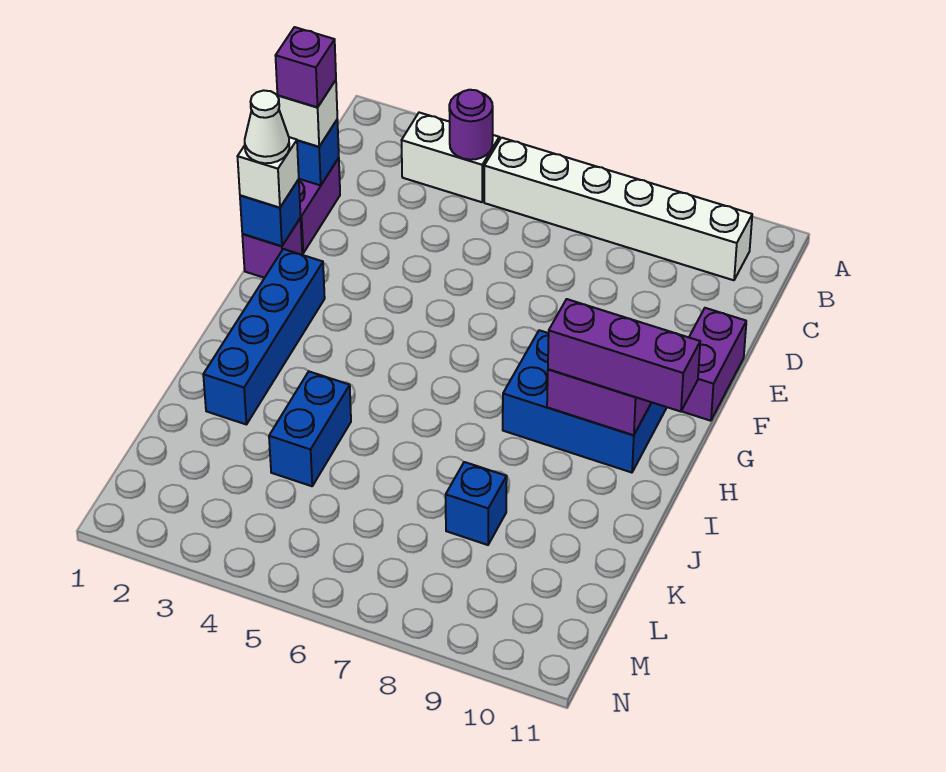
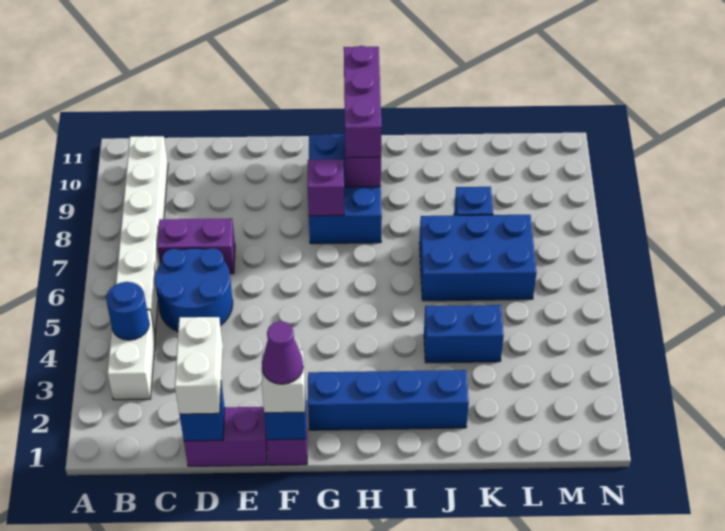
purple 1x1 round brick [449,90,493,160] -> blue 1x1 round brick [106,282,149,340]
none -> blue 2x2 round brick [155,248,233,331]
white 1x1 brick [278,80,337,147] -> white 1x2 brick [175,317,223,414]
purple 1x1 brick [275,27,336,107] -> purple 1x1 brick moved to [308,159,344,216]
purple 1x2 brick [682,308,746,421] -> purple 1x2 brick moved to [157,218,235,274]
white 1x1 cone [245,90,289,163] -> purple 1x1 cone [262,321,303,384]
none -> blue 2x3 brick [419,215,537,301]

